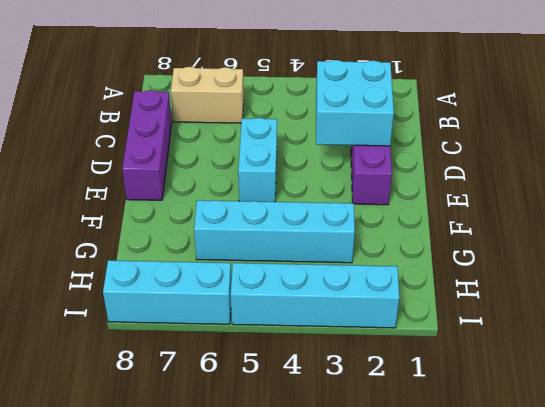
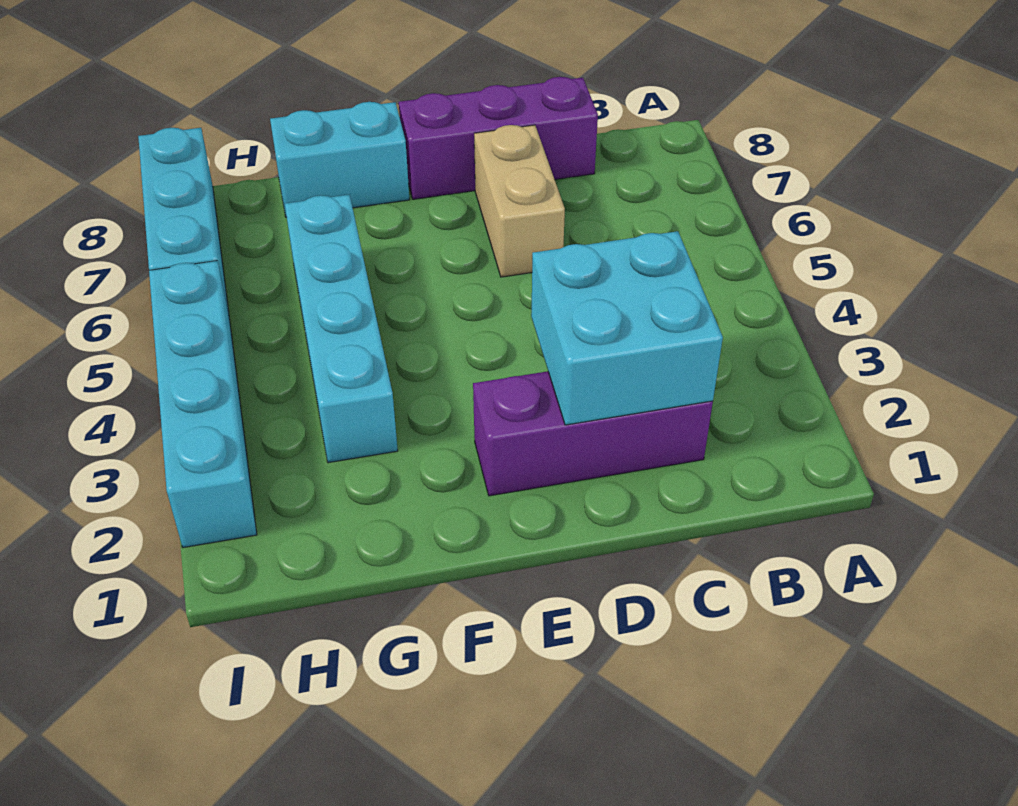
tan 1x2 brick [171,67,244,123] -> tan 1x2 brick moved to [474,125,565,277]
cyan 1x2 brick [238,118,277,202] -> cyan 1x2 brick moved to [270,102,409,217]

